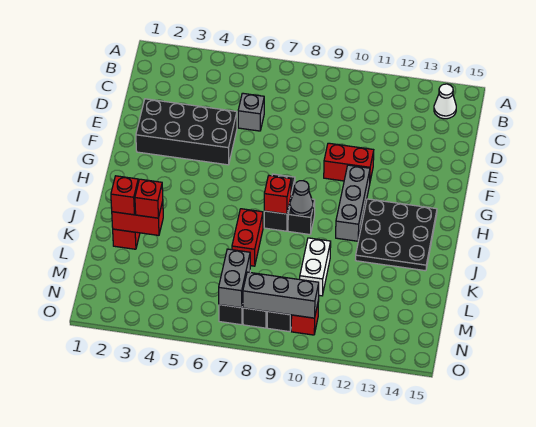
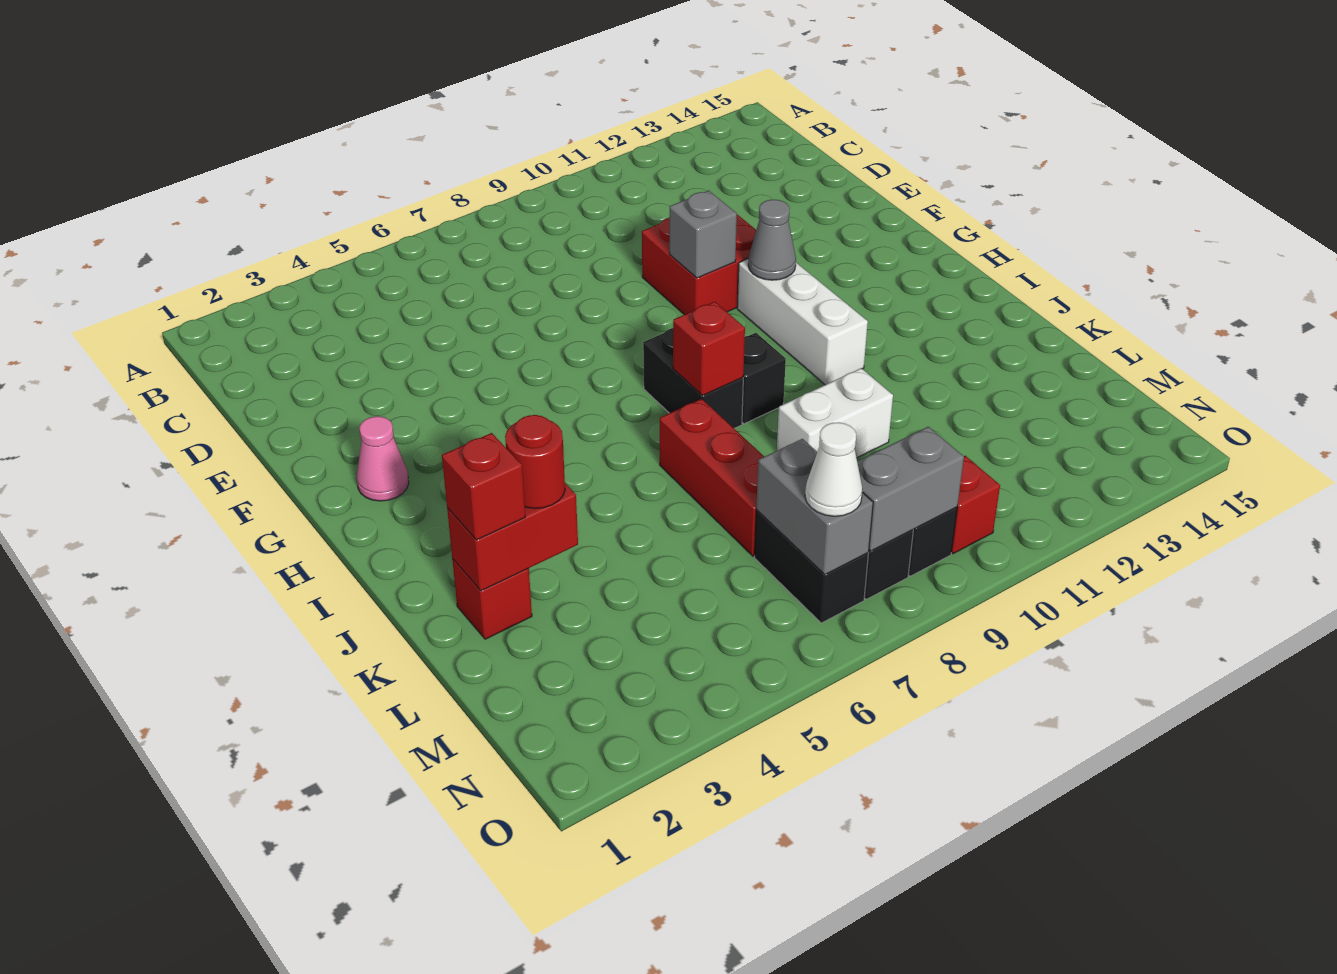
white 1x1 cone [434,84,456,119] -> white 1x1 cone moved to [805,422,862,516]
grey 1x1 brick [238,93,264,131] -> grey 1x1 brick moved to [670,190,737,278]
black 2x4 brick [136,99,237,165] -> none
red 1x2 brick [324,143,374,181] -> red 2x2 brick [642,215,756,315]
none -> pink 1x1 cone [357,416,409,501]
grey 1x3 brick [336,165,370,241] -> white 1x3 brick [737,259,868,385]
black 3x3 plate [356,199,437,271] -> none
grey 1x1 cone [290,181,313,216] -> grey 1x1 cone moved to [748,200,796,280]
red 1x2 brick [232,209,263,266] -> red 1x3 brick [660,399,764,556]
red 1x1 brick [135,179,163,218] -> red 1x1 round brick [505,415,565,509]
white 1x2 brick [300,238,331,296] -> white 1x2 brick turned to [777,368,893,458]
grey 1x3 brick [243,272,319,318] -> grey 1x2 brick [857,427,964,551]

